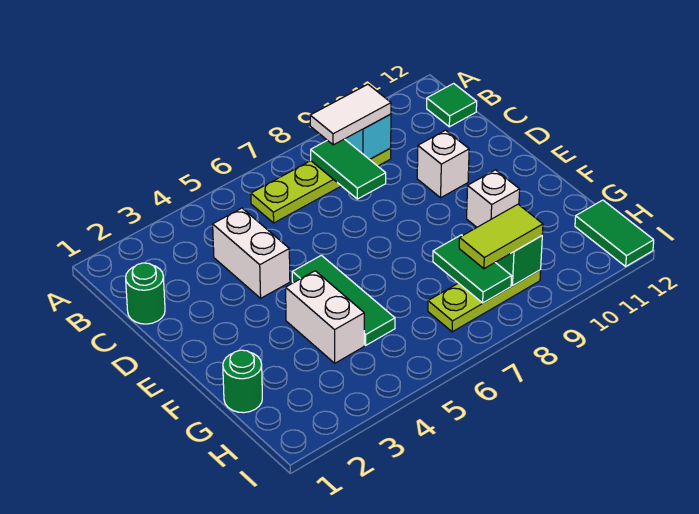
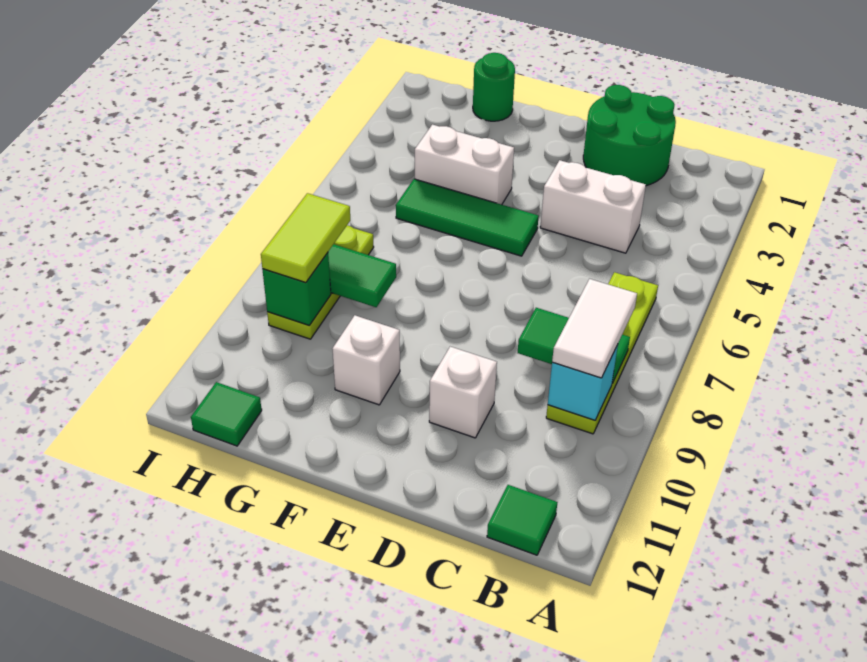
green 1x1 round brick [126,263,165,324] -> green 2x2 round brick [583,85,676,186]
green 1x2 tile [575,200,654,266] -> green 1x1 tile [191,382,262,446]

